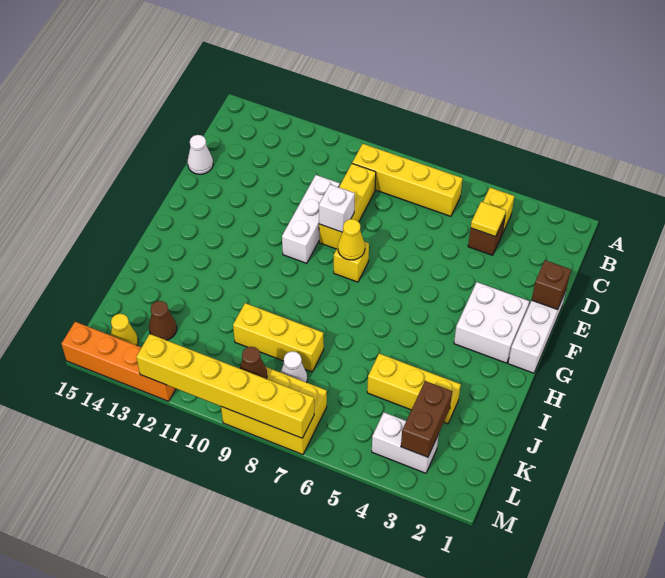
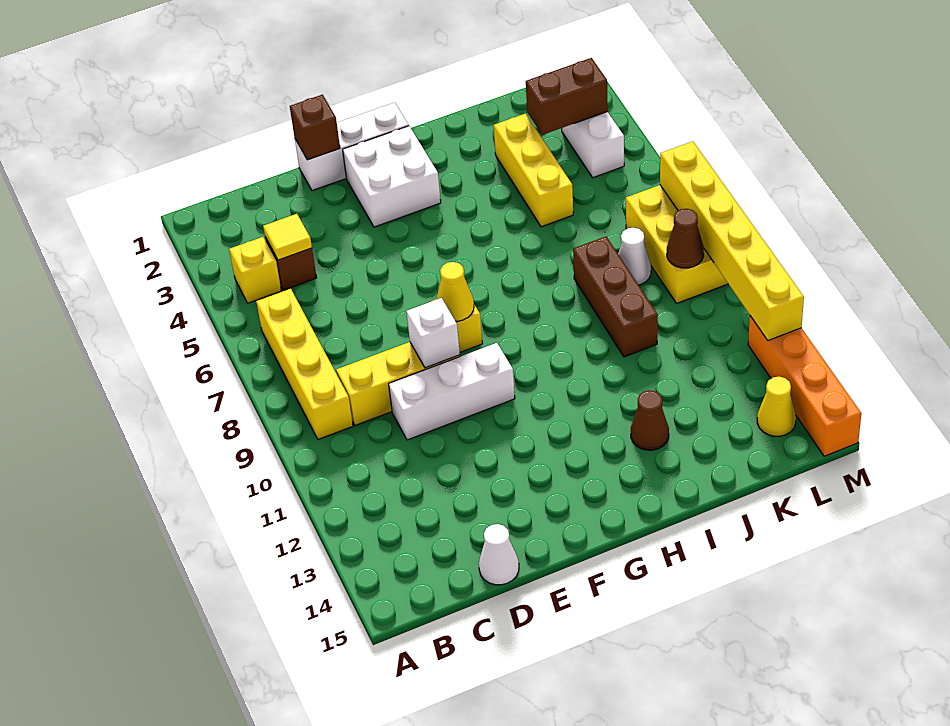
yellow 1x3 brick [233,303,324,372] -> brown 1x3 brick [573,236,658,357]
brown 1x1 cone [149,301,177,340] -> brown 1x1 cone moved to [631,390,669,450]

